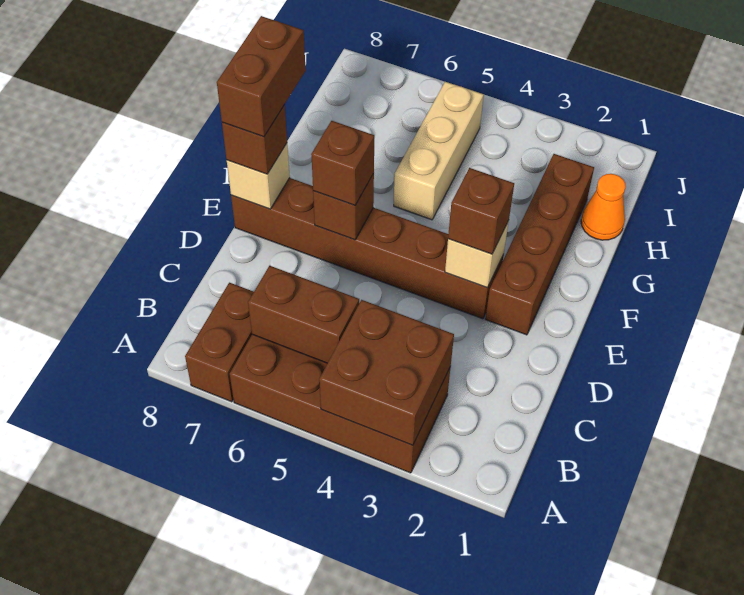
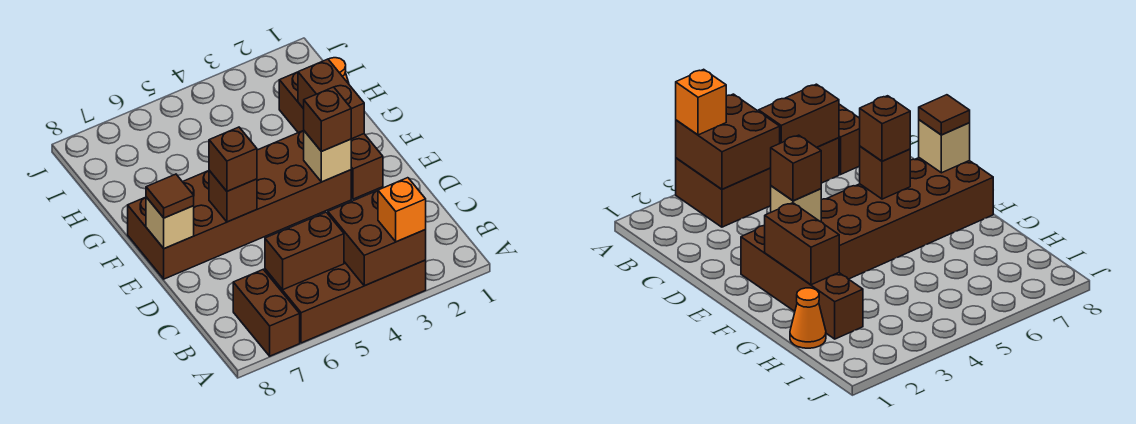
none -> orange 1x1 brick [378,178,426,242]
brown 1x6 brick [231,178,504,319] -> brown 2x6 brick [128,131,351,279]
brown 1x1 brick [222,105,287,174] -> brown 1x1 tile [146,174,194,218]
brown 1x2 brick [217,16,306,137] -> brown 1x2 brick moved to [298,59,364,139]
tan 1x3 brick [394,82,484,220] -> none

